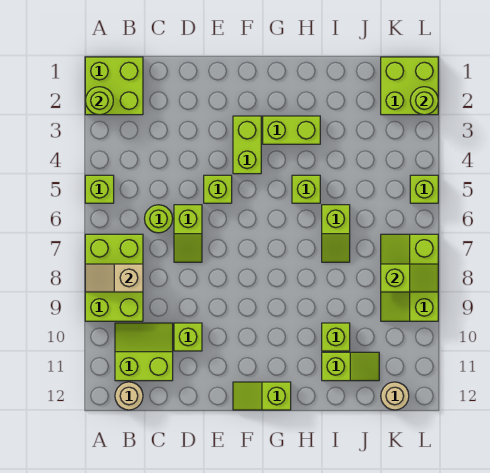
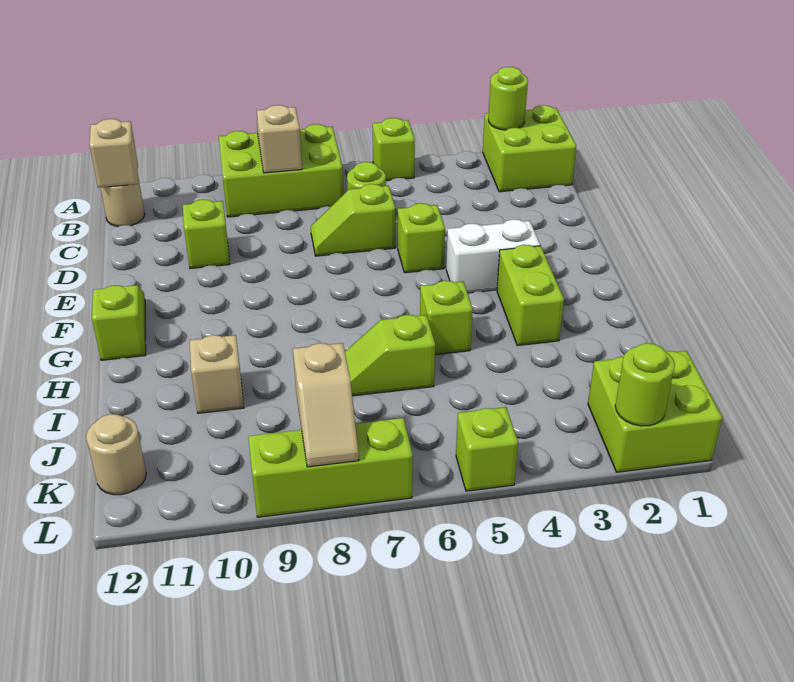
lime 2x2 slope [115,323,173,381] -> none
none -> tan 1x1 brick [90,119,138,188]
lime 1x2 brick [233,116,261,174] -> white 1x2 brick [446,219,540,293]
lime 1x1 brick [322,323,350,351] -> tan 1x1 brick [189,335,244,413]
lime 1x2 slope [322,352,379,381] -> none
lime 1x2 slope [381,264,438,292] -> tan 1x2 slope [293,343,359,467]

